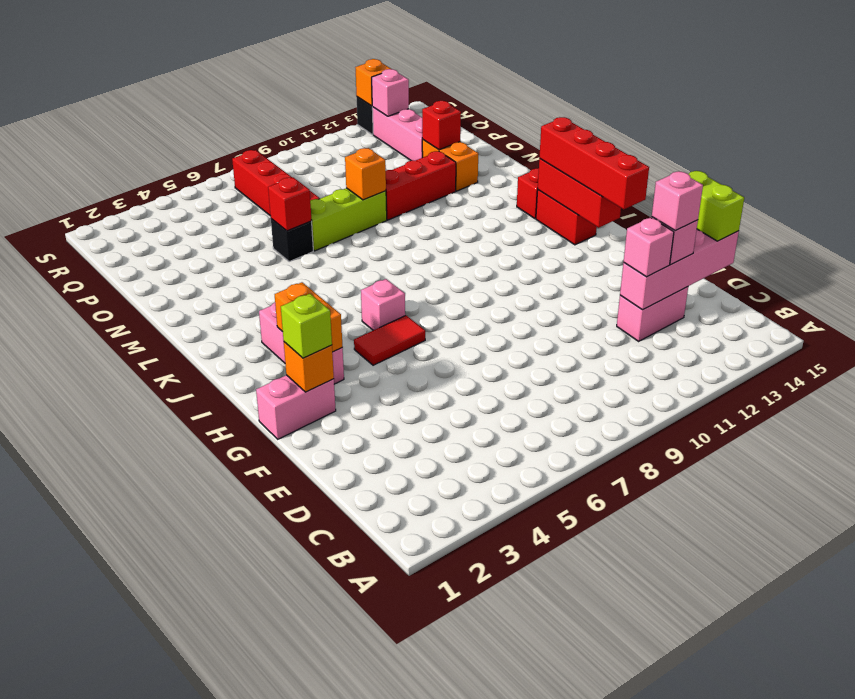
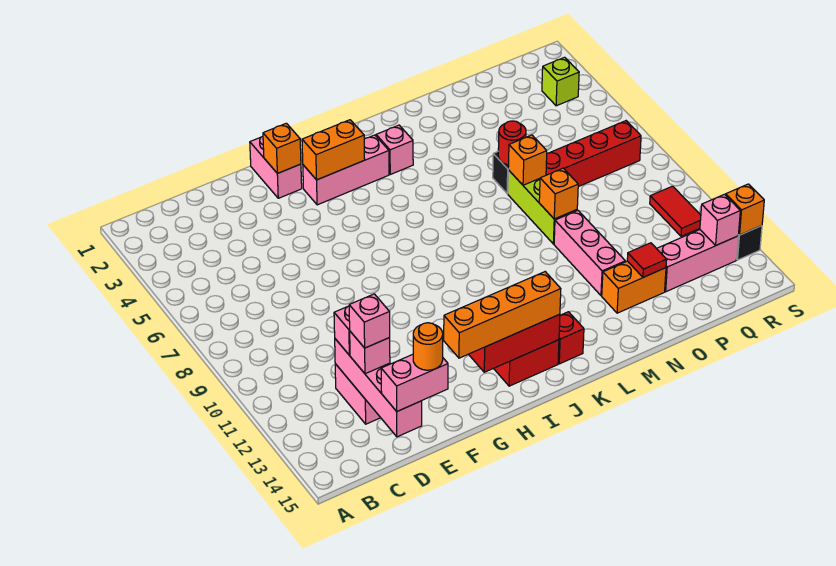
lime 1x2 brick [689,171,744,241] -> pink 1x2 brick [381,354,448,411]
none -> orange 1x1 round brick [413,323,443,370]
lime 1x1 brick [281,294,332,358] -> lime 1x1 brick moved to [542,57,579,106]
red 1x4 brick [539,117,649,209] -> orange 1x4 brick [444,272,561,358]
red 1x2 tile [354,315,425,365] -> red 1x2 tile moved to [650,186,701,236]
pink 1x1 brick [361,279,405,330] -> pink 1x1 brick moved to [376,125,413,174]
red 1x1 brick [268,177,312,231] -> red 1x1 round brick [498,121,526,165]
none -> orange 1x1 brick [508,135,547,185]
red 1x3 brick [386,151,456,220] -> pink 1x3 brick [554,210,625,296]
red 1x1 brick [422,101,461,150] -> red 1x1 tile [627,243,667,277]

